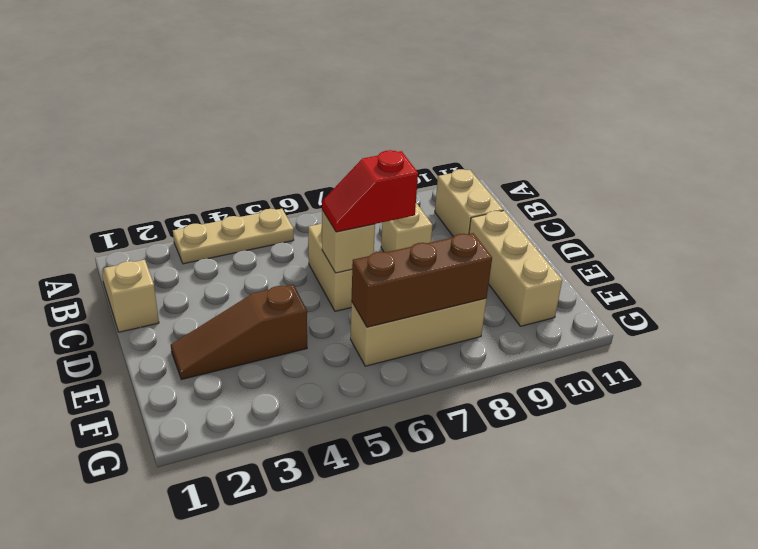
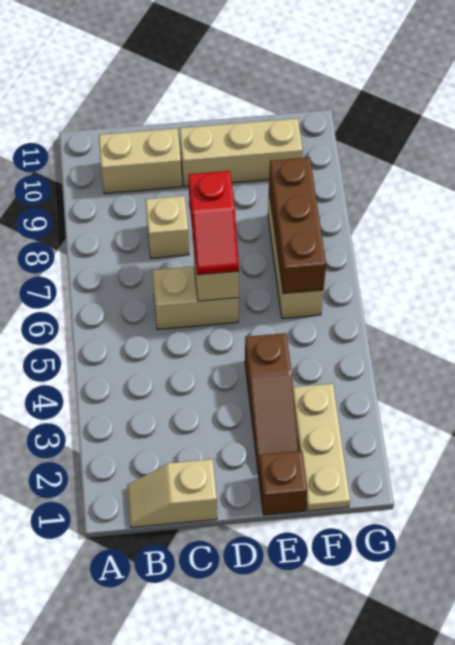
tan 1x3 plate [173,209,294,264] -> tan 1x3 plate moved to [293,383,350,511]
none -> brown 1x1 brick [259,451,307,515]

